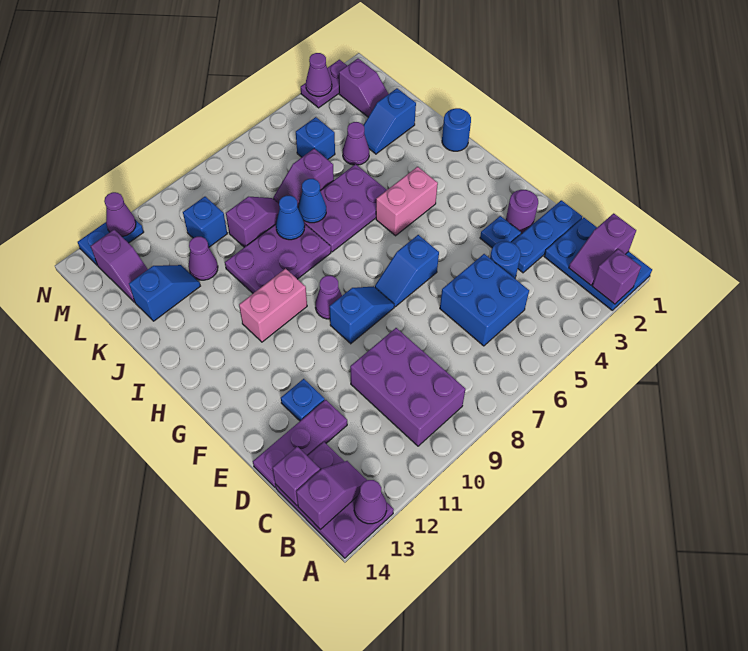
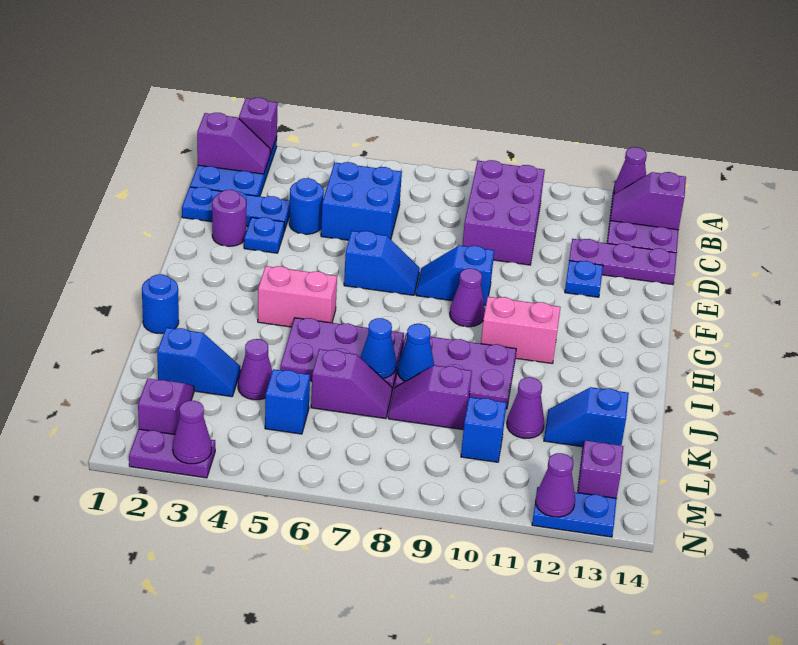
purple 1x1 brick [272,446,320,505] -> none

